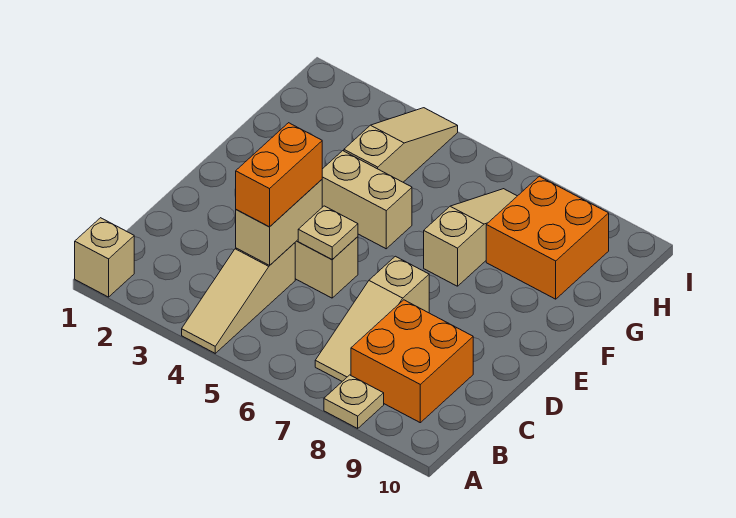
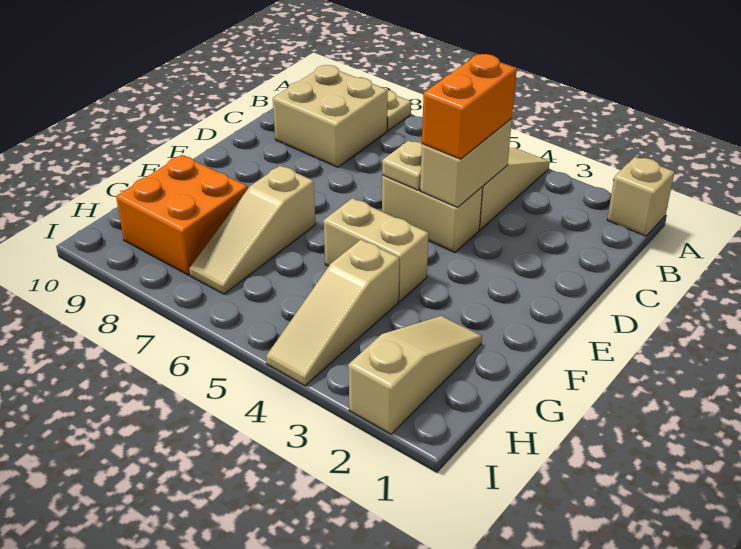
tan 1x3 slope [315,256,429,381] -> tan 1x3 slope moved to [348,316,482,434]
orange 2x2 brick [351,300,473,423] -> tan 2x2 brick [273,65,388,167]

